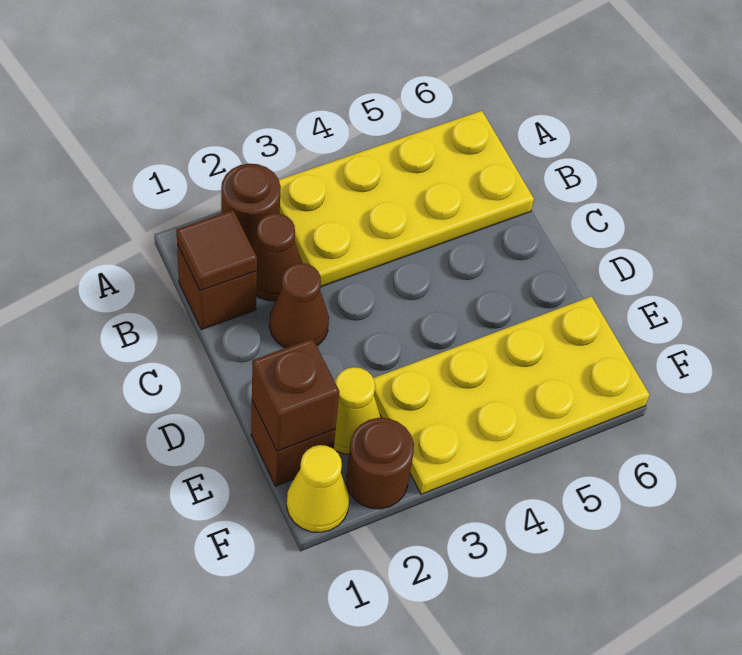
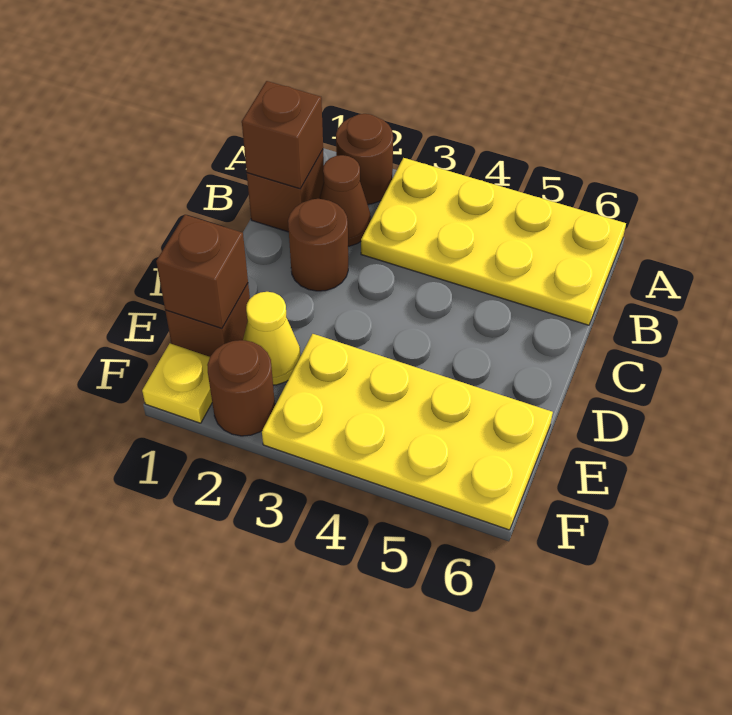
brown 1x1 tile [176,210,257,291] -> brown 1x1 brick [242,81,323,189]
brown 1x1 cone [269,263,329,348] -> brown 1x1 round brick [288,199,348,291]
yellow 1x1 cone [287,445,349,532] -> yellow 1x1 plate [142,344,212,423]

